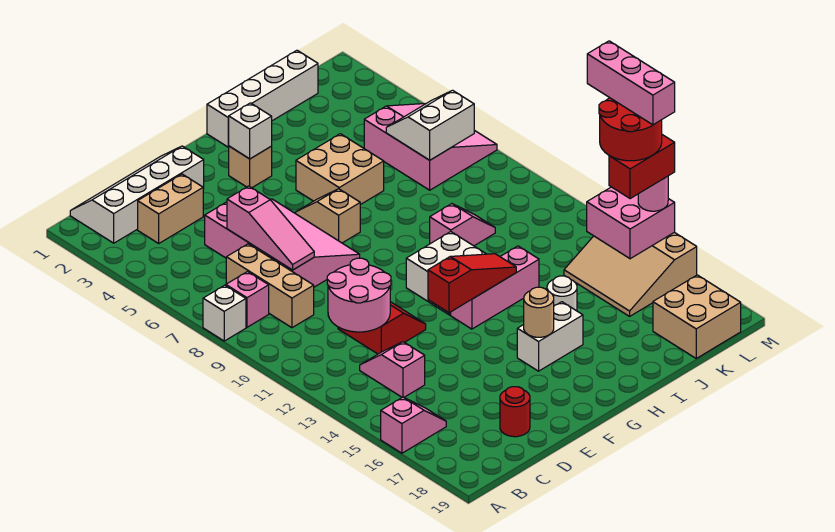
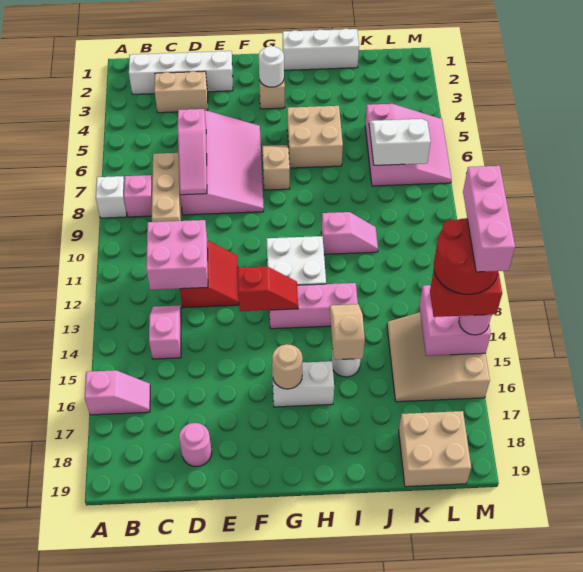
pink 2x2 round brick [327,258,391,332] -> pink 2x2 brick [146,220,208,290]
red 1x1 round brick [500,387,530,437] -> pink 1x1 round brick [179,423,212,467]
red 1x3 slope [428,254,516,313] -> red 1x2 slope [238,266,298,311]
white 1x1 brick [228,103,272,159] -> white 1x1 round brick [259,46,284,87]
white 1x4 brick [207,50,318,147] -> white 1x3 brick [283,29,359,70]
none -> tan 1x2 slope [330,304,365,360]

